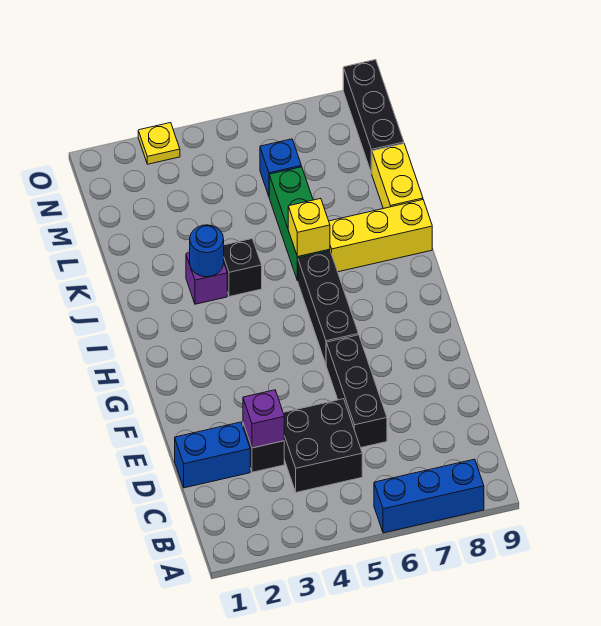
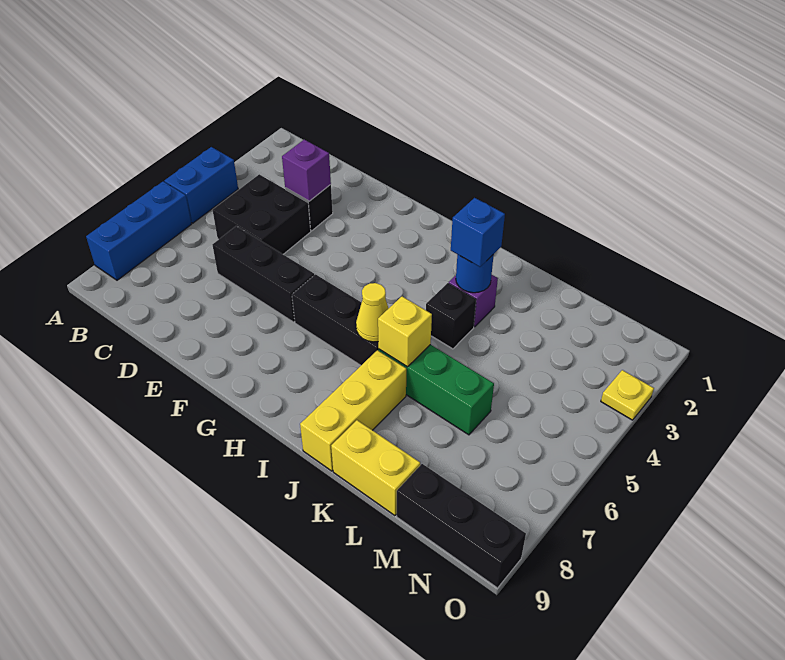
blue 1x2 brick [175,422,250,488] -> blue 1x2 brick moved to [165,147,238,223]
none -> yellow 1x1 cone [356,283,389,342]
blue 1x1 brick [260,139,301,196] -> blue 1x1 brick moved to [451,198,505,267]

